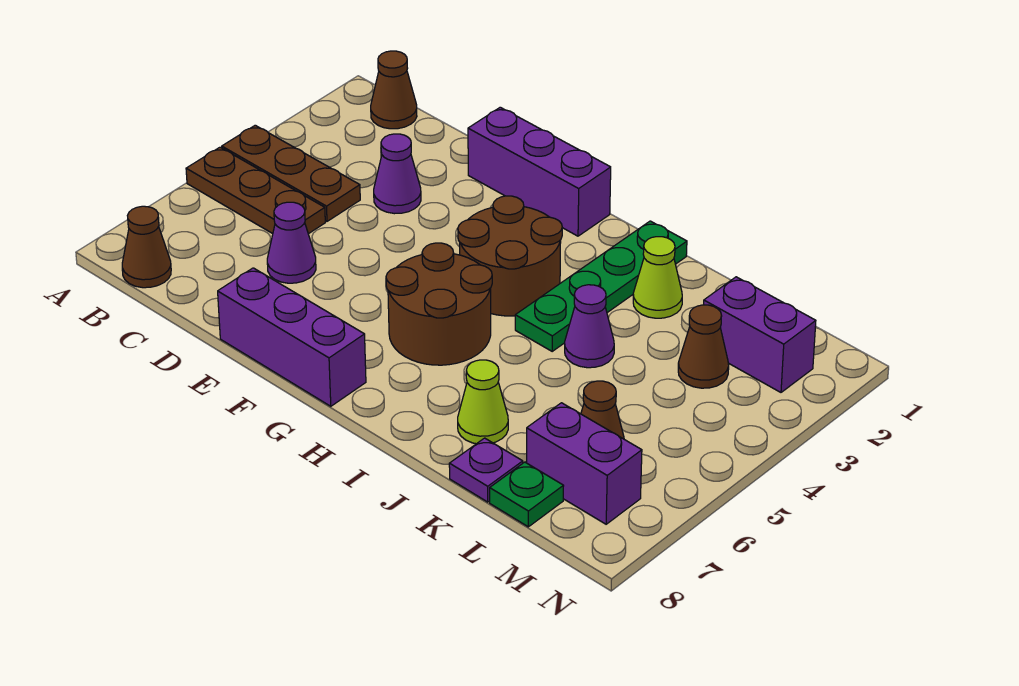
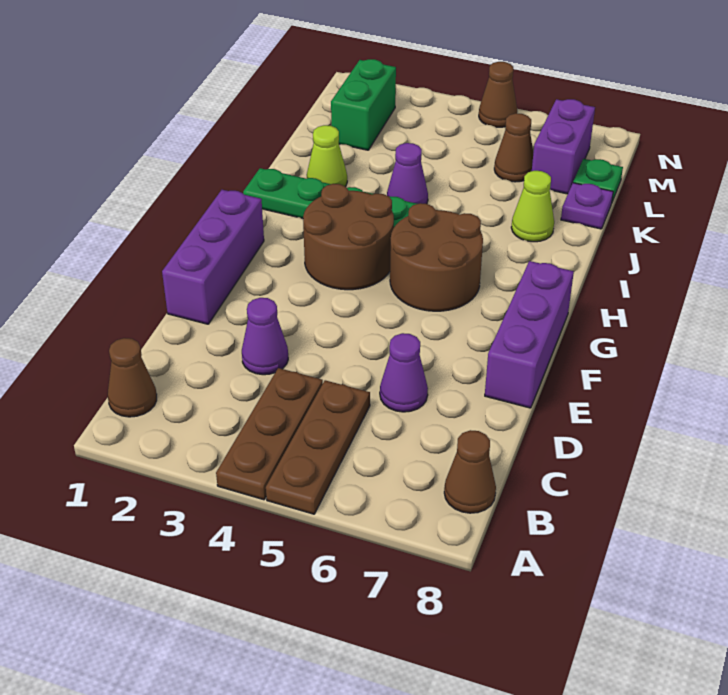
purple 1x2 brick [704,277,816,392] -> green 1x2 brick [331,59,396,150]
brown 1x1 cone [678,305,729,388] -> brown 1x1 cone moved to [479,62,517,127]

